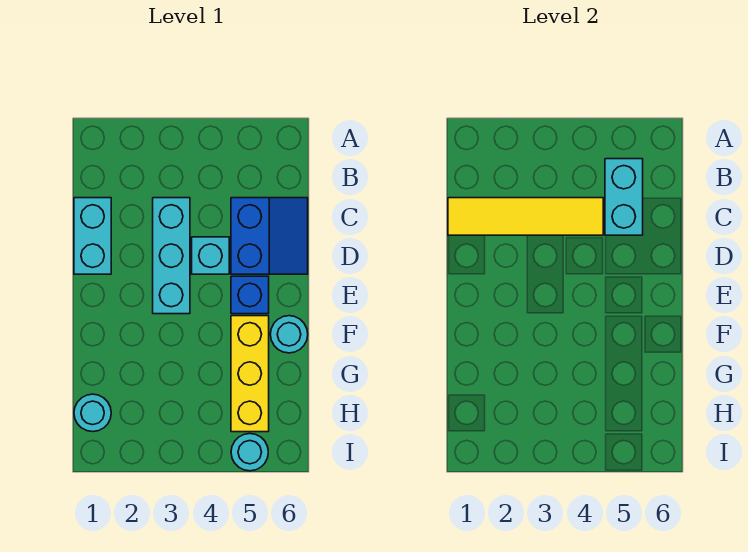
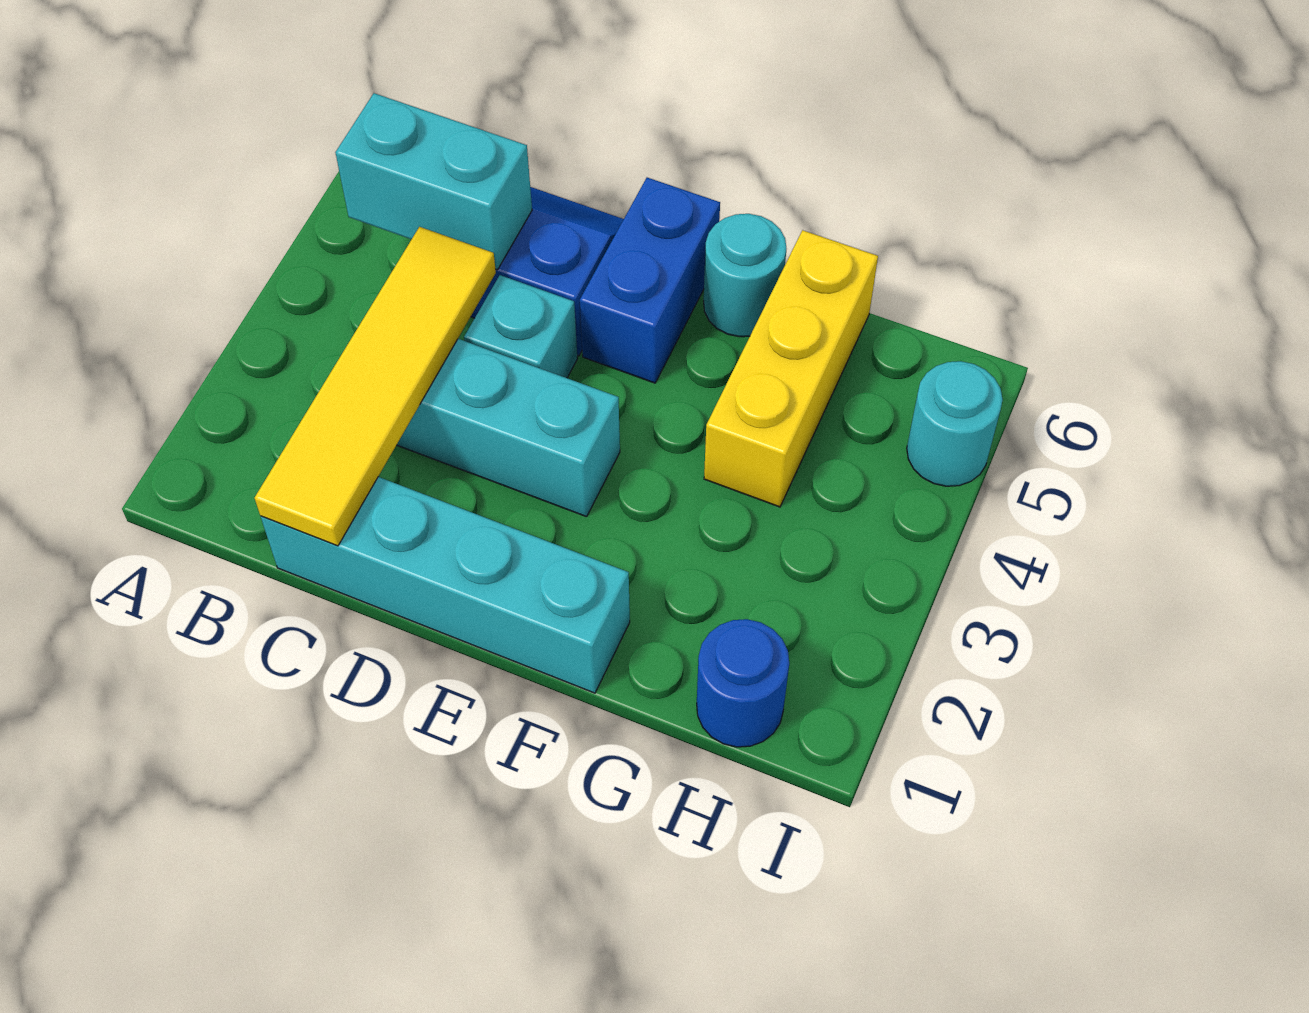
cyan 1x2 brick [74,198,111,274] -> cyan 1x4 brick [261,477,630,693]
blue 1x1 brick [231,276,269,314] -> blue 1x2 brick [580,178,720,383]
yellow 1x3 brick [231,316,269,432] -> yellow 1x3 brick turned to [704,230,878,507]
cyan 1x1 round brick [74,394,111,432] -> blue 1x1 round brick [697,619,789,747]

